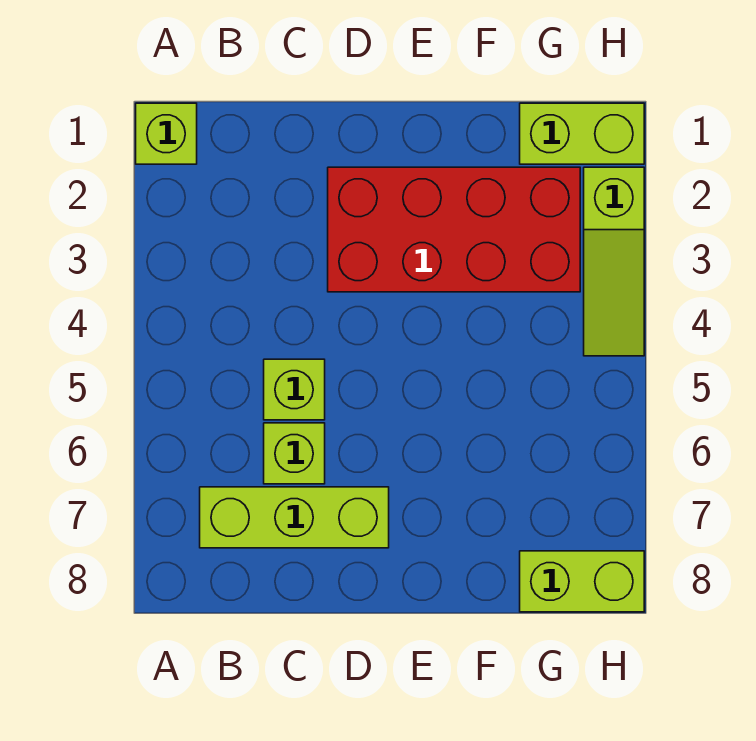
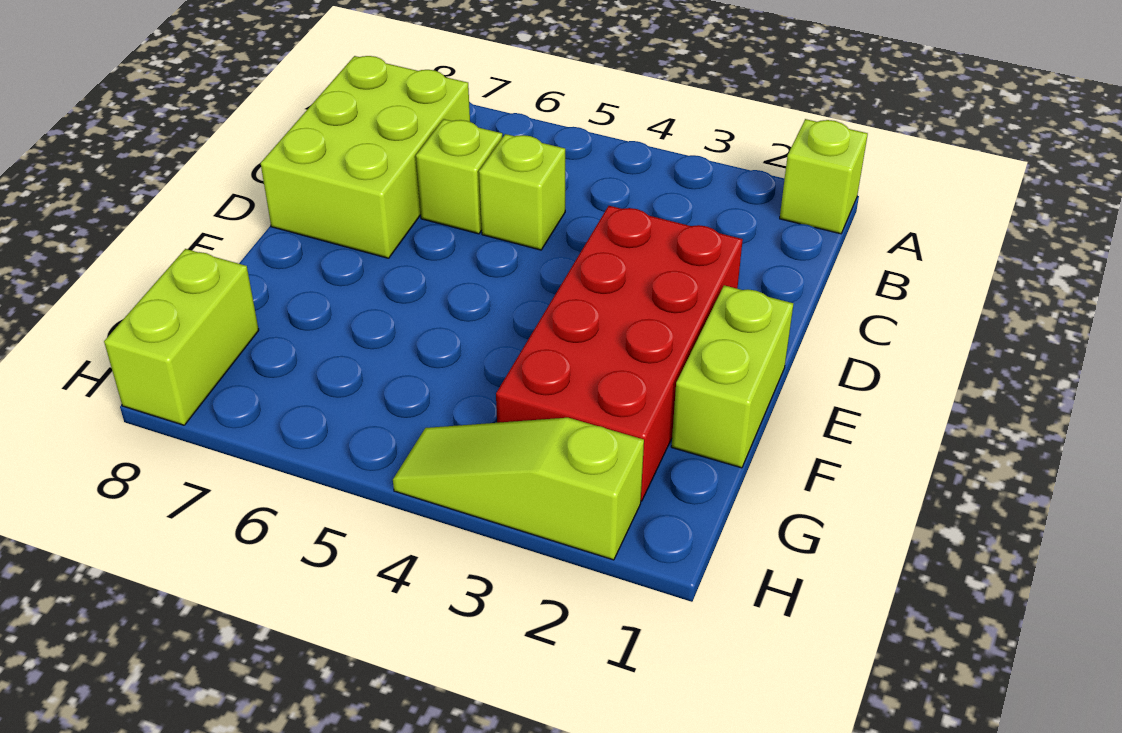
lime 1x3 brick [200,487,389,548] -> lime 2x3 brick [261,56,470,258]
lime 1x2 brick [520,103,644,164] -> lime 1x2 brick moved to [671,285,793,468]

